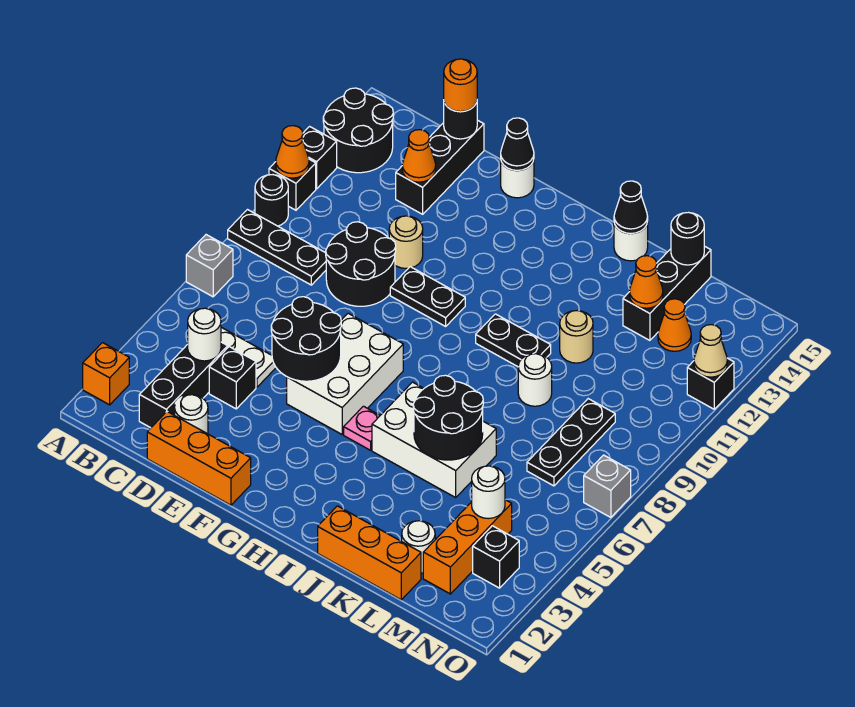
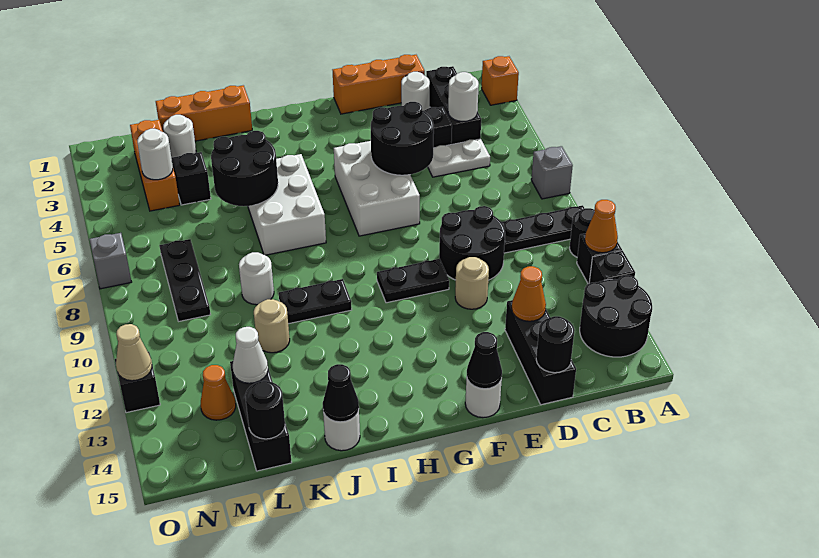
orange 1x1 round brick [444,59,477,112] -> none
pink 1x1 plate [344,406,380,450] -> none
white 2x3 brick [372,382,496,497] -> white 2x3 brick turned to [248,154,326,255]
orange 1x1 cone [630,256,663,308] -> white 1x1 cone [233,327,268,383]
black 1x1 brick [473,526,519,588] -> black 1x1 brick moved to [172,152,211,205]

